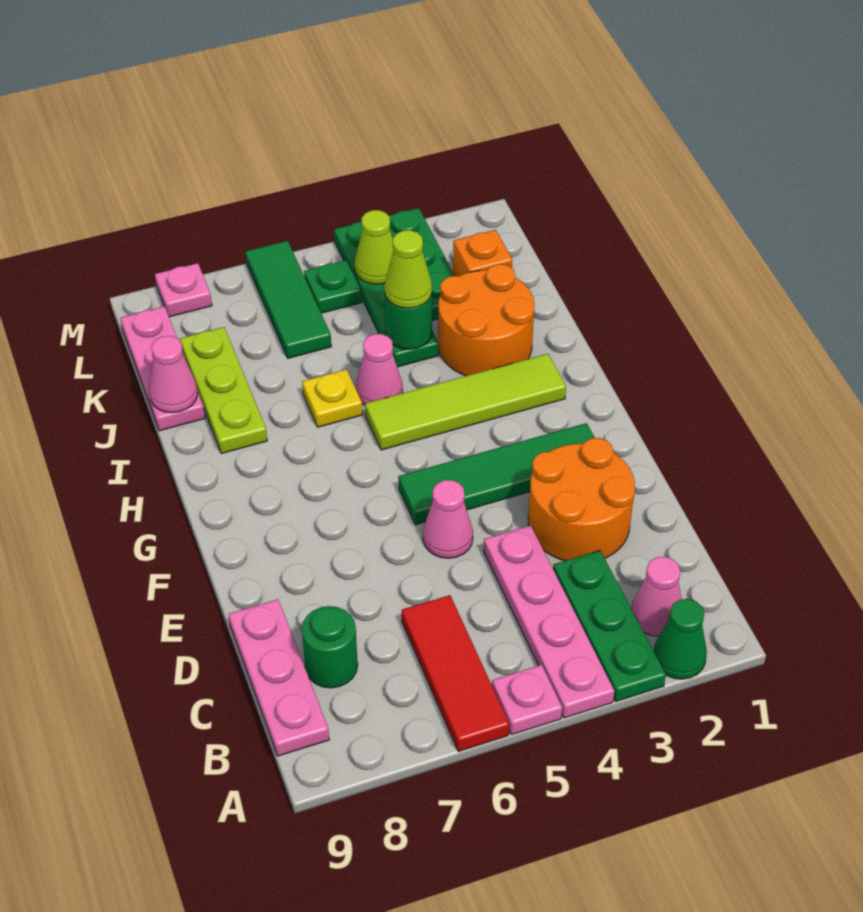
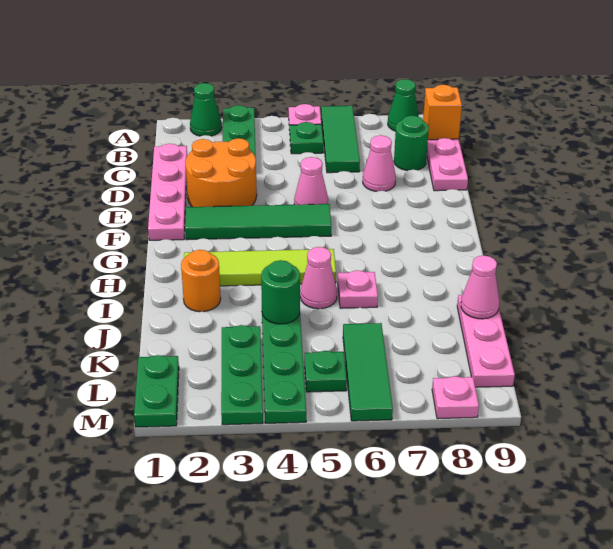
pink 1x4 plate [484,525,614,718] -> pink 1x4 plate moved to [148,144,187,240]
red 1x3 tile [402,595,509,751] -> green 1x3 tile [321,106,360,173]
none -> green 1x1 cone [388,79,419,131]
pink 1x1 cone [632,557,682,636] -> pink 1x1 cone moved to [363,135,396,192]
none -> green 1x1 plate [290,122,323,154]
orange 2x2 round brick [438,264,534,376] -> orange 1x1 round brick [181,250,221,312]
yellow 1x1 plate [302,369,362,427] -> pink 1x1 plate [338,270,378,308]
lime 1x3 plate [180,327,267,454] -> none
lime 1x1 cone [385,230,432,308] -> none
orange 1x1 brick [453,230,512,276] -> orange 1x1 brick moved to [423,85,462,140]
none -> green 1x2 plate [134,355,179,427]
lime 1x1 cone [355,210,393,284] -> none

